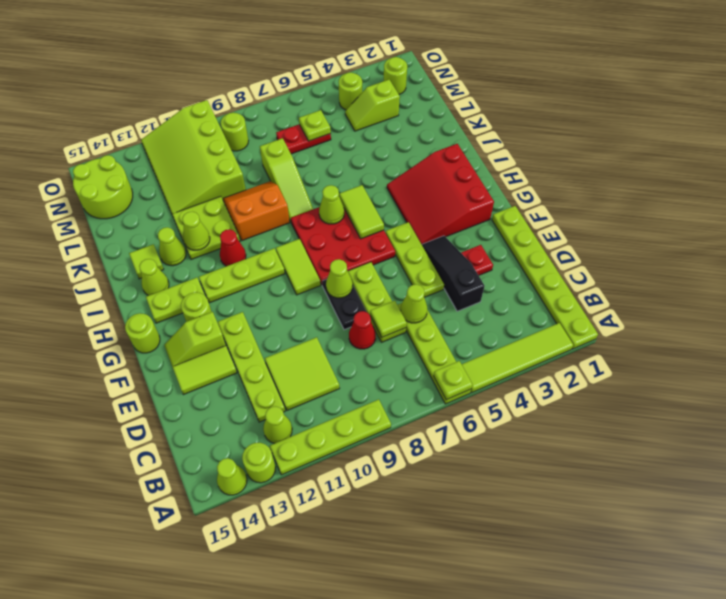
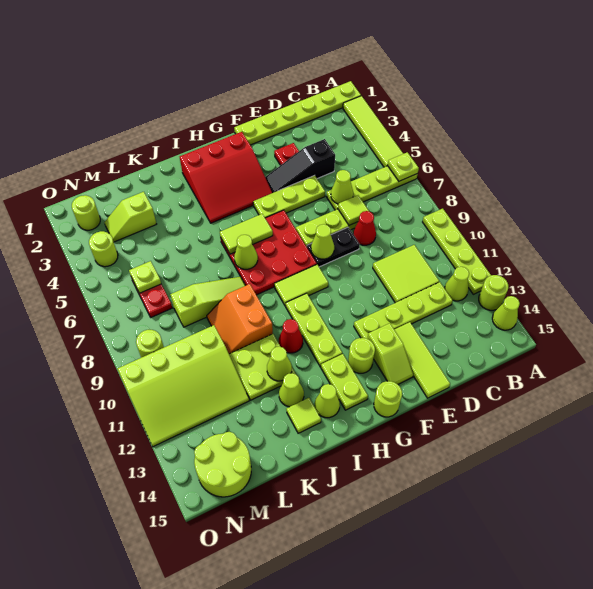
lime 1x2 tile [173,346,237,395] -> lime 1x3 tile [394,322,450,398]
lime 1x2 slope [345,80,400,131] -> lime 1x2 slope turned to [104,192,156,242]

